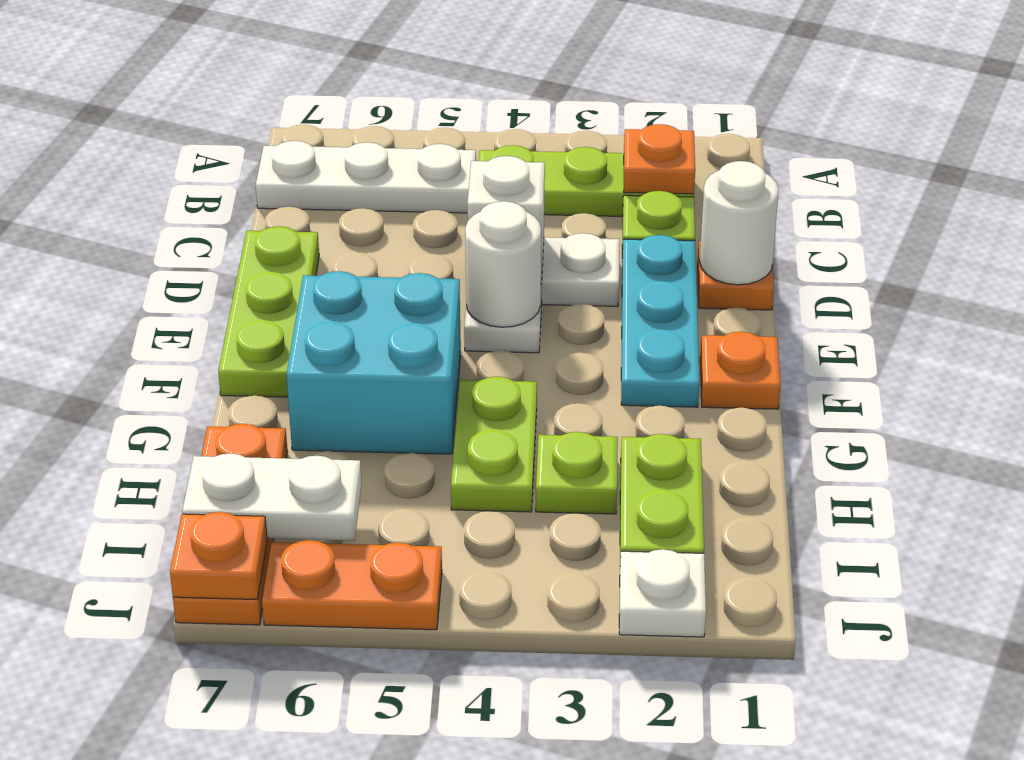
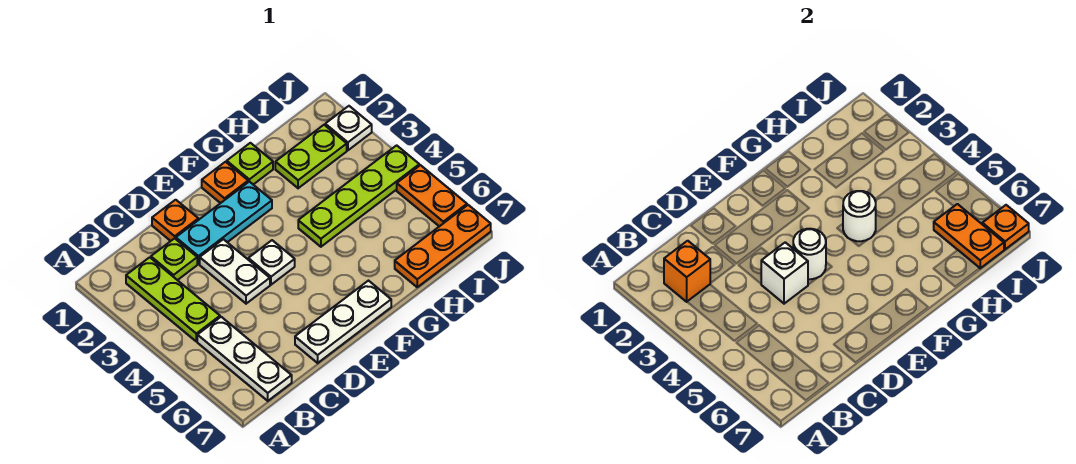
orange 1x1 plate [624,124,695,194] -> orange 1x1 brick [664,241,710,302]
white 1x1 round brick [700,161,779,285] -> white 1x1 round brick moved to [843,191,876,241]
lime 1x3 plate [218,226,319,397] -> white 1x3 plate [295,281,391,363]
cyan 2x2 brick [287,271,461,454] -> none
lime 1x2 plate [451,377,537,512] -> lime 1x4 plate [298,145,419,247]
lime 1x1 plate [536,432,618,514] -> lime 1x1 plate moved to [227,143,273,185]
white 1x2 plate [182,453,362,541] -> orange 1x2 plate [934,204,1004,268]

